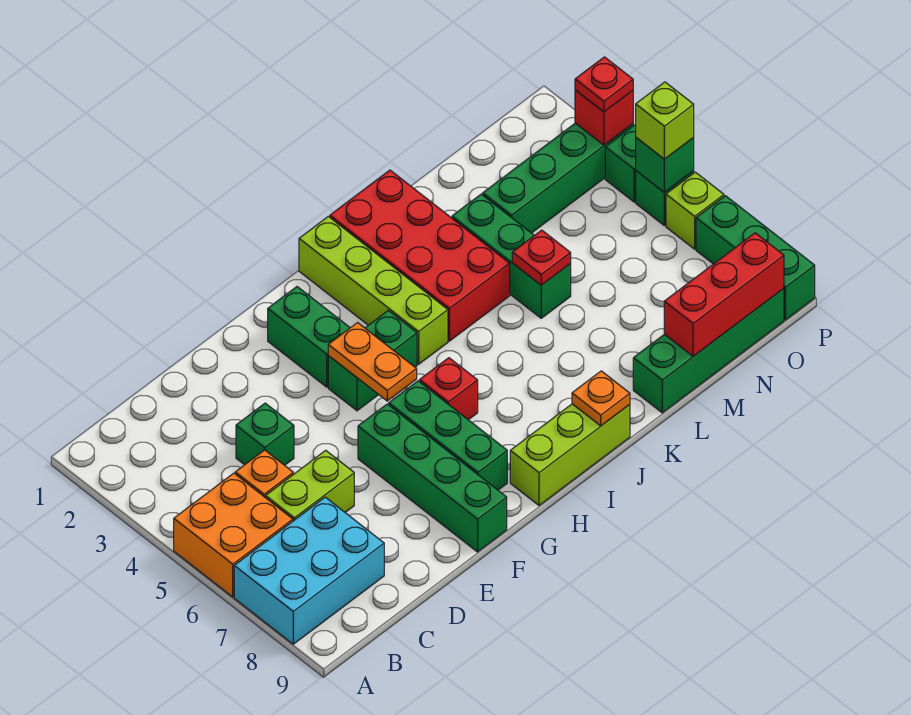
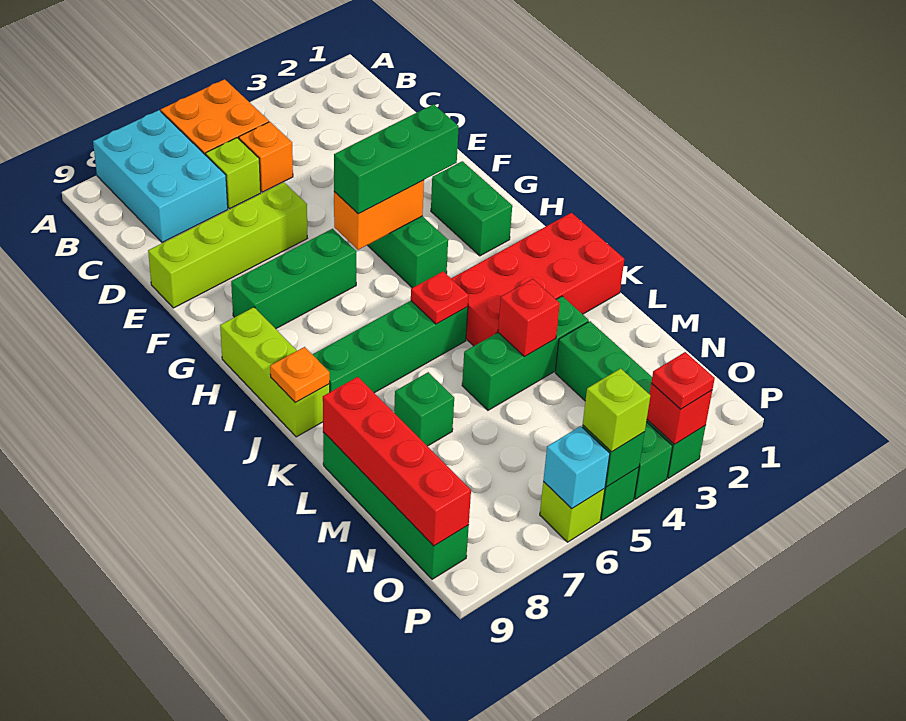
lime 1x2 brick [266,450,354,521] -> lime 1x1 brick [206,138,261,209]
green 1x1 brick [236,403,294,465] -> green 1x1 brick moved to [394,372,454,446]
green 1x4 brick [358,404,507,552] -> green 1x4 brick moved to [312,301,468,393]
green 1x2 brick [268,287,350,387] -> green 1x2 brick turned to [431,161,512,256]
orange 1x2 plate [328,323,417,401] -> orange 1x2 brick [334,180,424,250]
red 1x1 brick [420,358,478,420] -> red 1x1 brick moved to [498,279,560,357]
lime 1x4 brick [299,216,448,364] -> lime 1x4 brick moved to [148,182,307,308]
red 1x1 plate [512,230,571,285] -> red 1x1 plate moved to [411,272,469,324]
red 1x3 brick [664,233,784,356] -> red 1x4 brick [323,377,471,546]
none -> cyan 1x1 brick [543,426,610,509]
green 1x3 brick [696,196,815,320] -> green 1x3 brick moved to [334,104,459,214]

